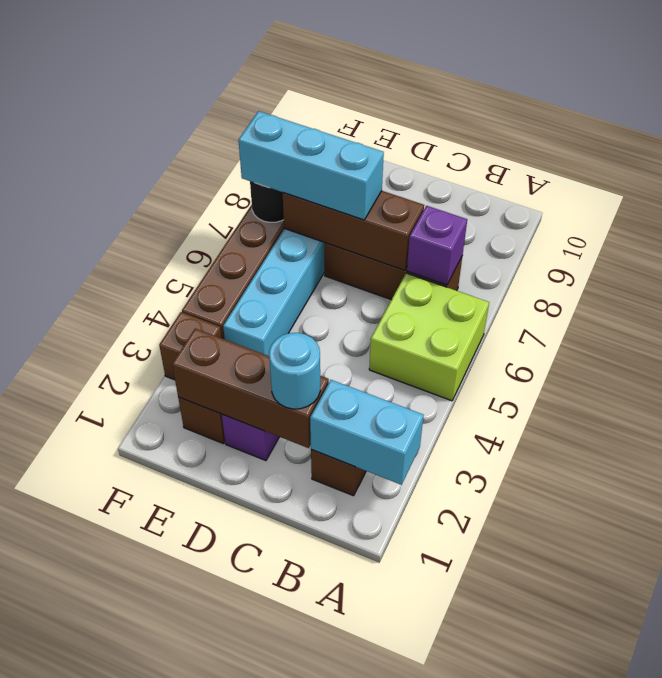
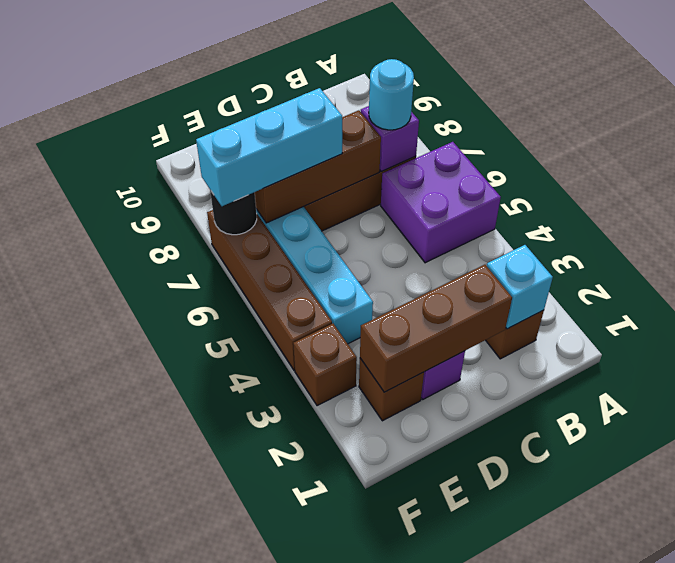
cyan 1x2 brick [310,380,423,485] -> cyan 1x1 brick [487,245,553,329]
lime 2x2 brick [369,273,489,401] -> purple 2x2 brick [381,142,501,263]
cyan 1x1 round brick [269,333,320,409] -> cyan 1x1 round brick moved to [369,59,414,130]

